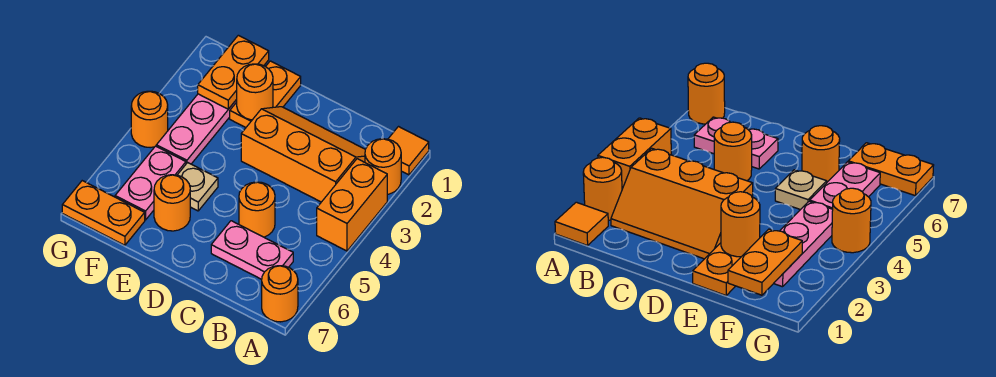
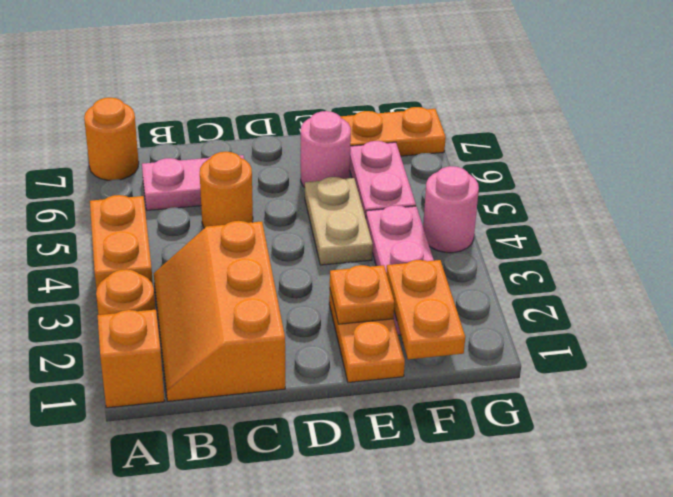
orange 1x1 tile [388,127,429,175] -> orange 1x1 brick [98,310,164,408]
orange 2x3 slope [241,107,365,202] -> orange 2x3 slope turned to [154,221,285,401]
orange 1x1 round brick [236,64,273,120] -> orange 1x1 plate [330,265,394,324]
tan 1x1 plate [178,163,218,211] -> tan 1x2 plate [305,177,373,265]
orange 1x1 round brick [154,175,190,231] -> pink 1x1 round brick [301,111,351,187]
orange 1x1 round brick [131,91,168,148] -> pink 1x1 round brick [423,166,479,253]

